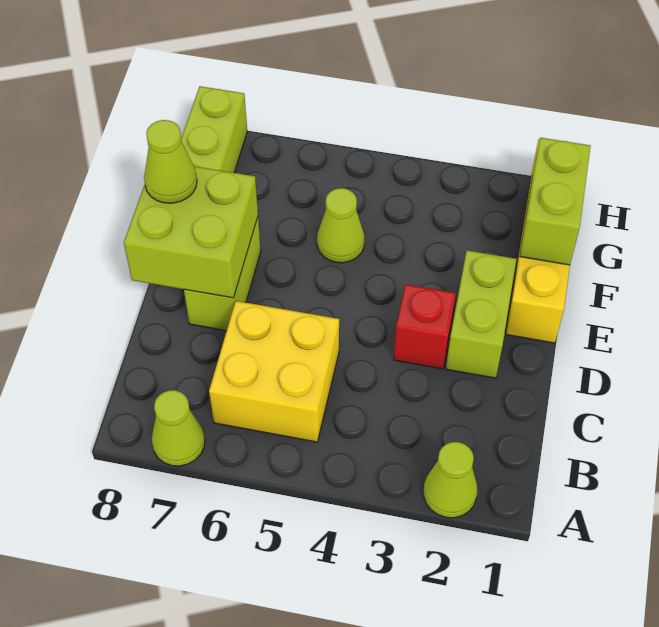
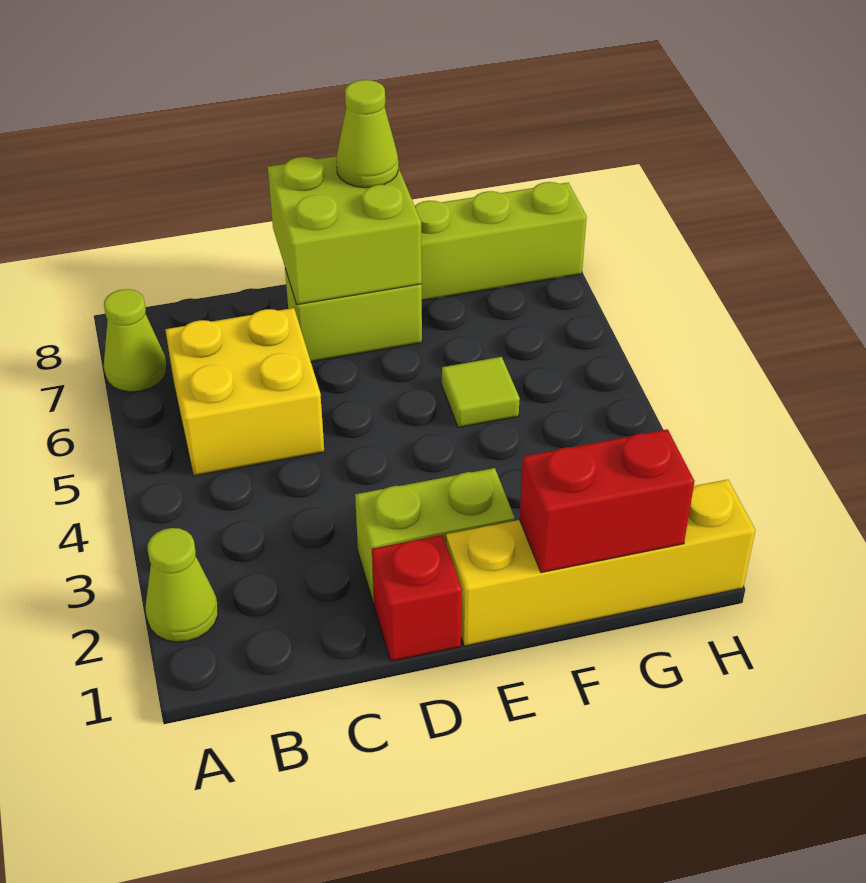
red 1x1 brick [394,284,456,369] -> red 1x1 brick moved to [372,535,462,661]
lime 1x2 brick [520,138,591,265] -> red 1x2 brick [519,429,694,573]
lime 1x1 cone [317,188,364,263] -> lime 1x1 tile [442,357,520,427]

